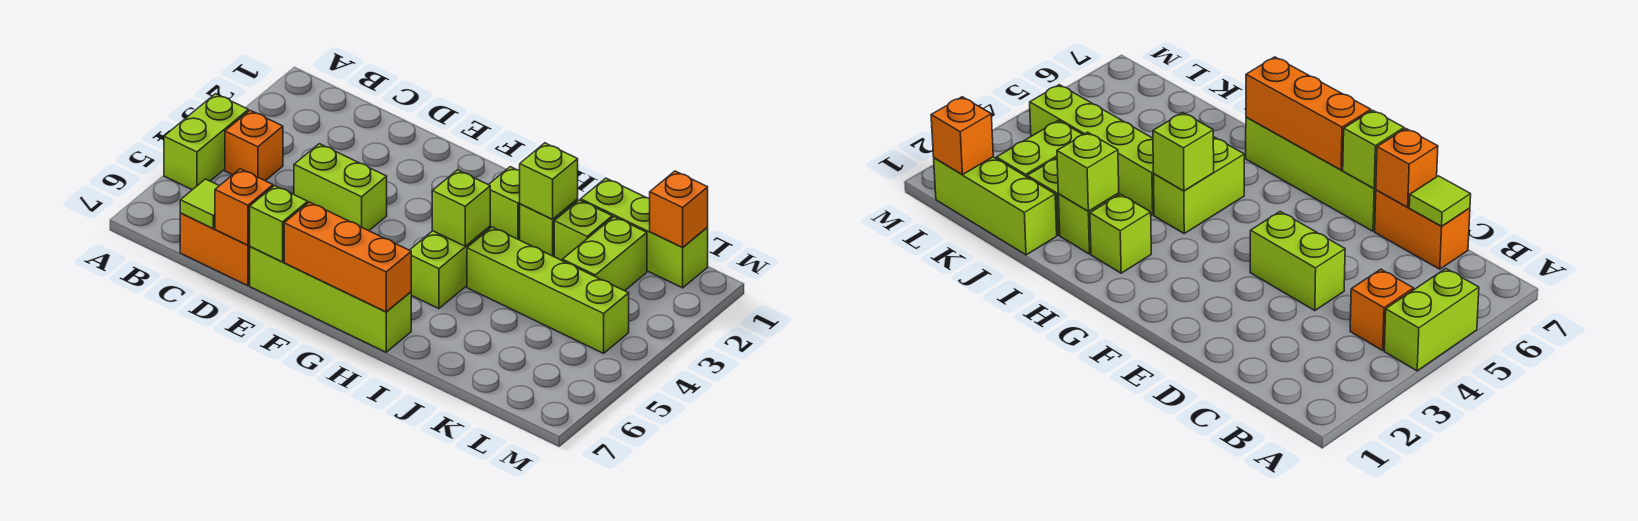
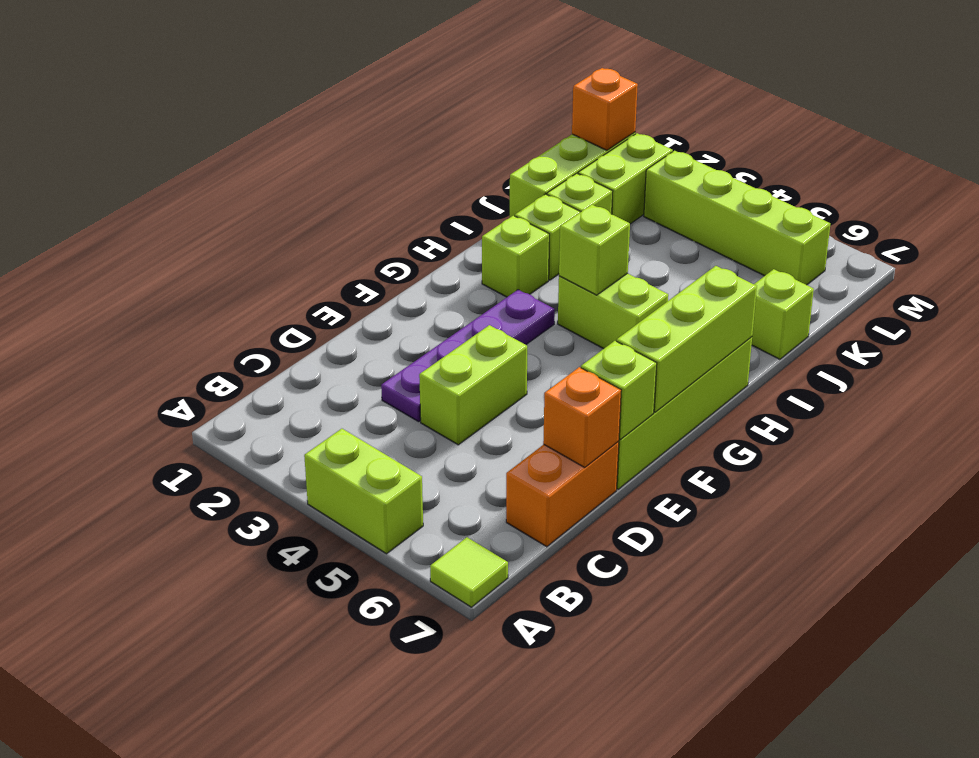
orange 1x1 brick [225,110,283,181] -> none
lime 1x1 tile [180,179,219,228] -> lime 1x1 tile moved to [430,537,508,607]
none -> purple 1x4 plate [381,290,555,422]
orange 1x3 brick [284,202,411,312] -> lime 1x3 brick [616,266,757,412]
lime 1x1 brick [520,143,578,219] -> lime 1x1 brick moved to [752,269,814,359]
lime 1x4 brick [467,227,629,353] -> lime 1x4 brick turned to [644,151,830,285]
lime 1x2 brick [563,217,647,291] -> lime 1x2 brick turned to [578,133,673,224]

